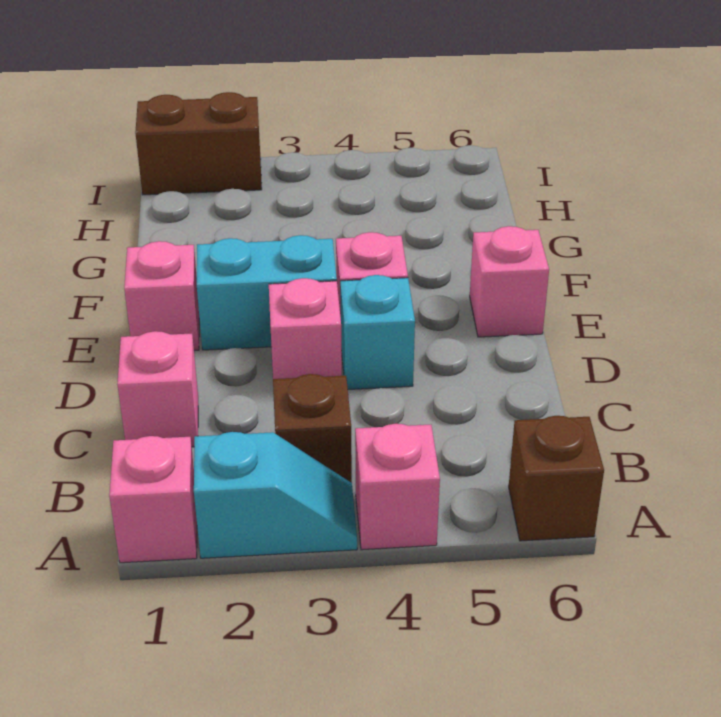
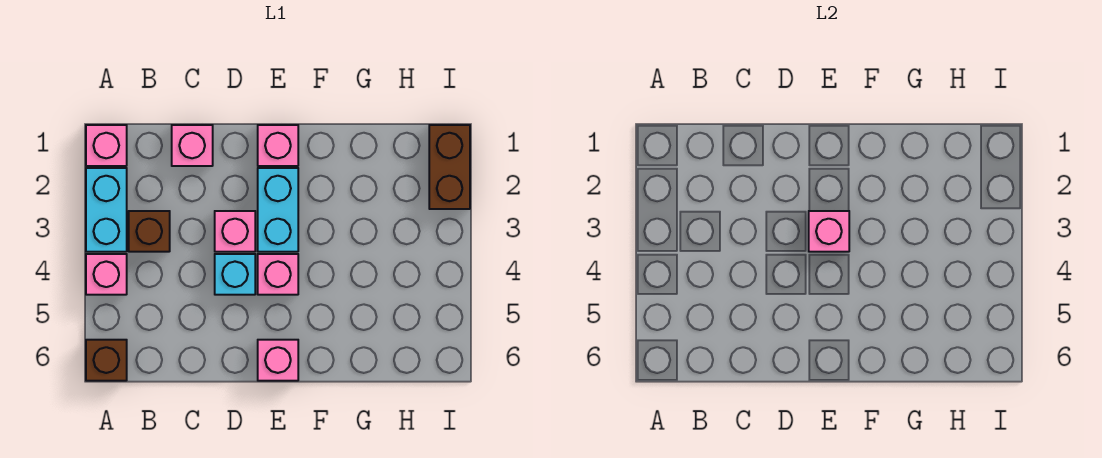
cyan 1x2 slope [194,432,357,558] -> cyan 1x2 brick [86,168,127,252]
none -> pink 1x1 brick [809,211,849,252]

